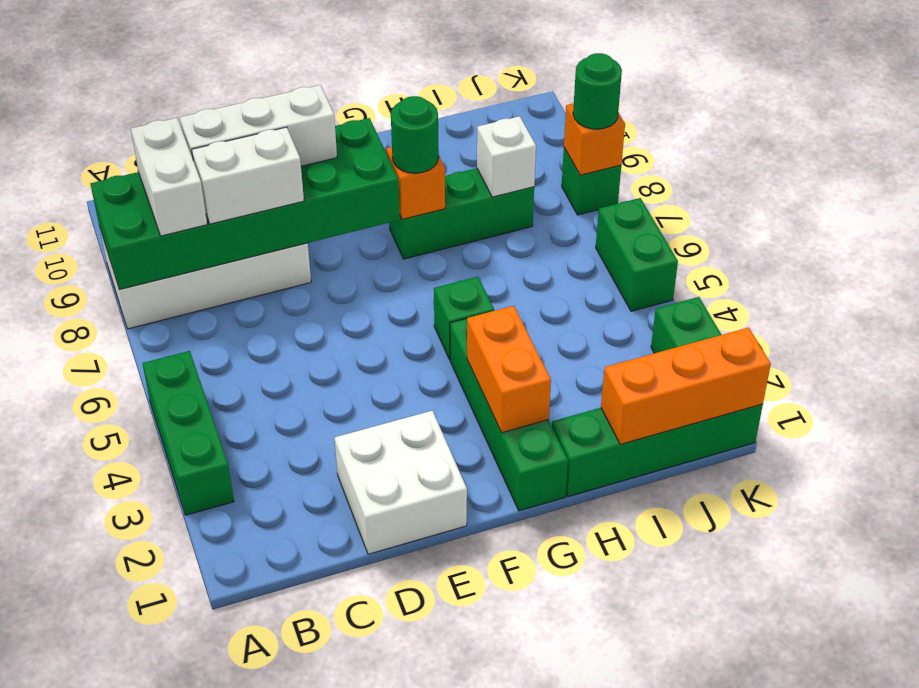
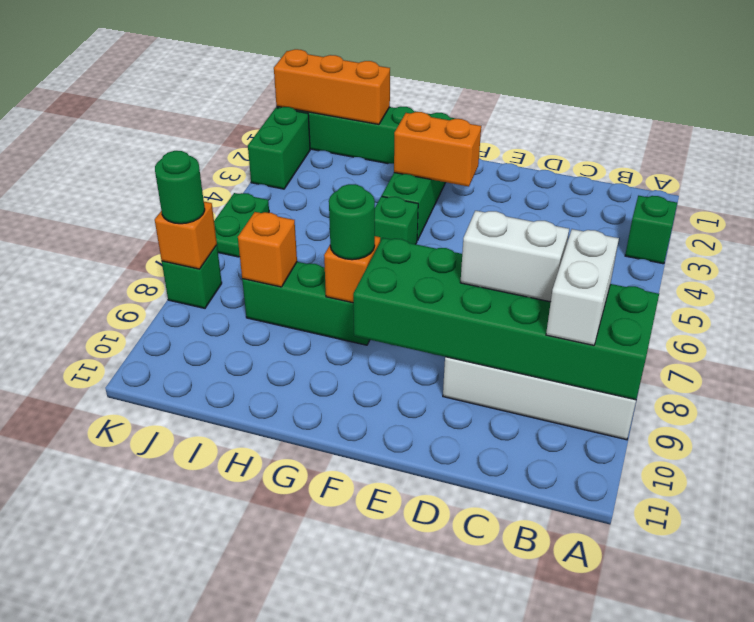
green 1x3 brick [142,351,234,515] -> green 1x1 brick [625,196,677,264]
white 1x3 brick [180,85,337,166] -> none
white 2x2 brick [335,411,467,554] -> none
orange 1x2 brick [467,306,551,433] -> orange 1x2 brick turned to [394,112,481,187]
white 1x1 brick [477,116,536,197] -> orange 1x1 brick [238,212,297,287]
green 1x2 brick [596,198,678,311] -> green 1x2 plate [214,193,269,257]

